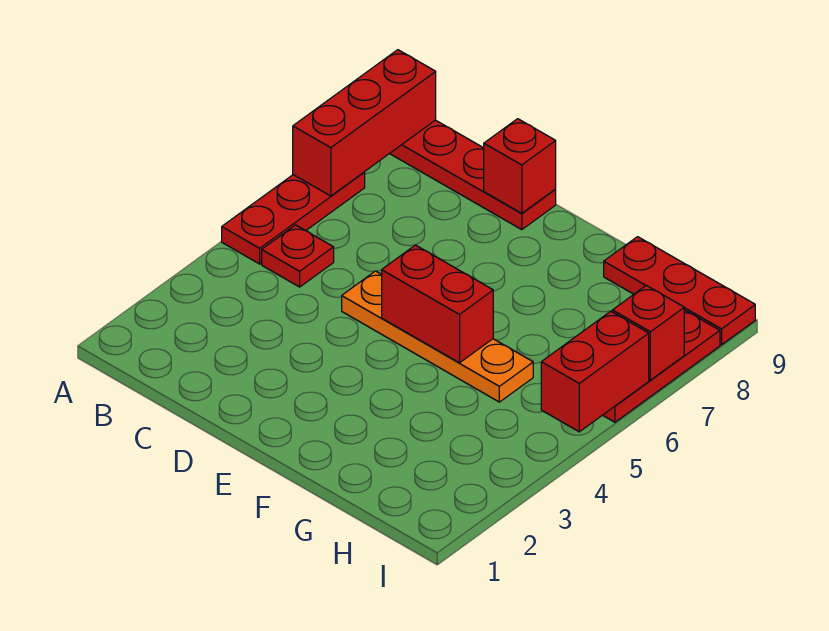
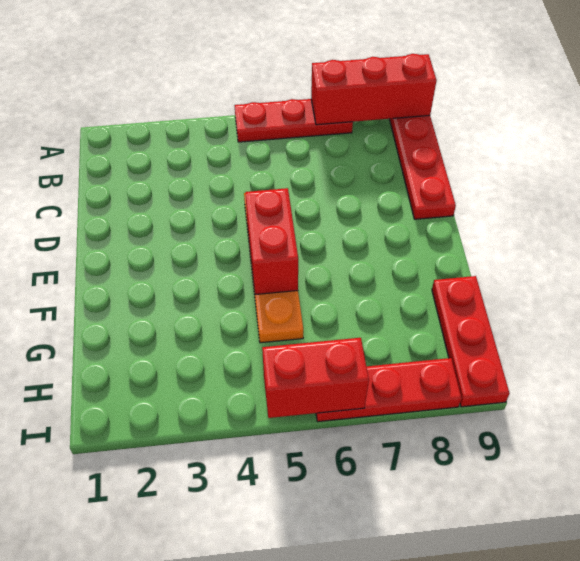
red 1x1 plate [262,225,334,287] -> none
red 1x1 brick [484,119,556,213] -> none
red 1x1 brick [612,285,684,380] -> none

